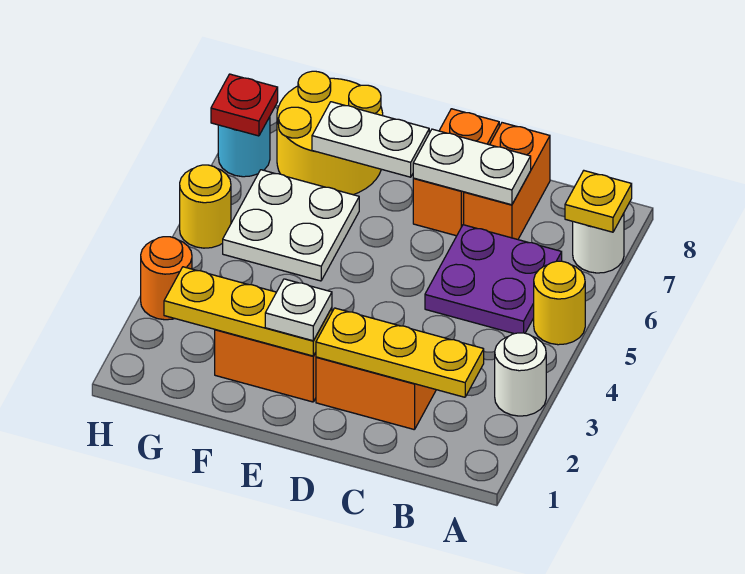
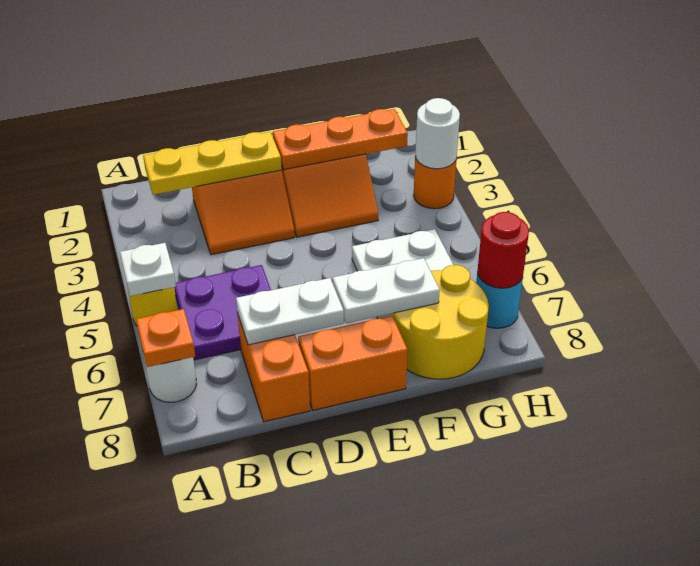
white 1x1 round brick [495,333,546,416] -> white 1x1 round brick moved to [415,98,460,169]
yellow 1x1 plate [565,171,632,232] -> orange 1x1 plate [136,309,195,367]
orange 1x2 brick [413,109,499,236] -> orange 1x2 brick turned to [298,316,407,410]
yellow 1x3 plate [164,267,332,356] -> orange 1x3 plate [273,109,408,170]
white 1x1 plate [265,279,332,341] -> white 1x1 plate moved to [120,243,176,296]
yellow 1x1 round brick [180,165,231,248] -> none
red 1x1 plate [211,74,278,136] -> red 1x1 round brick [477,212,529,288]

